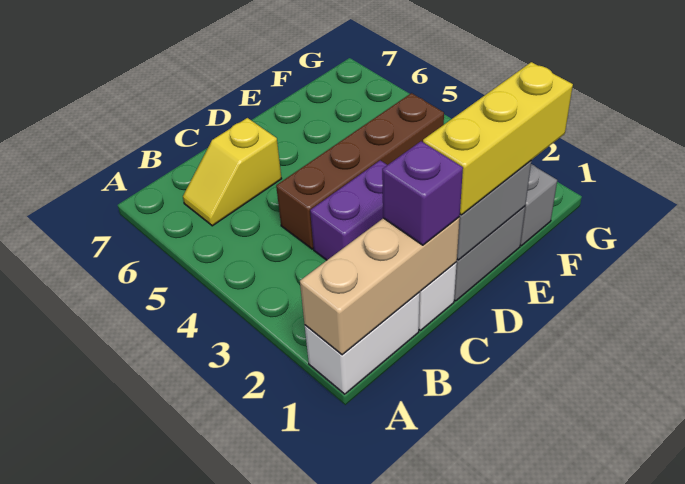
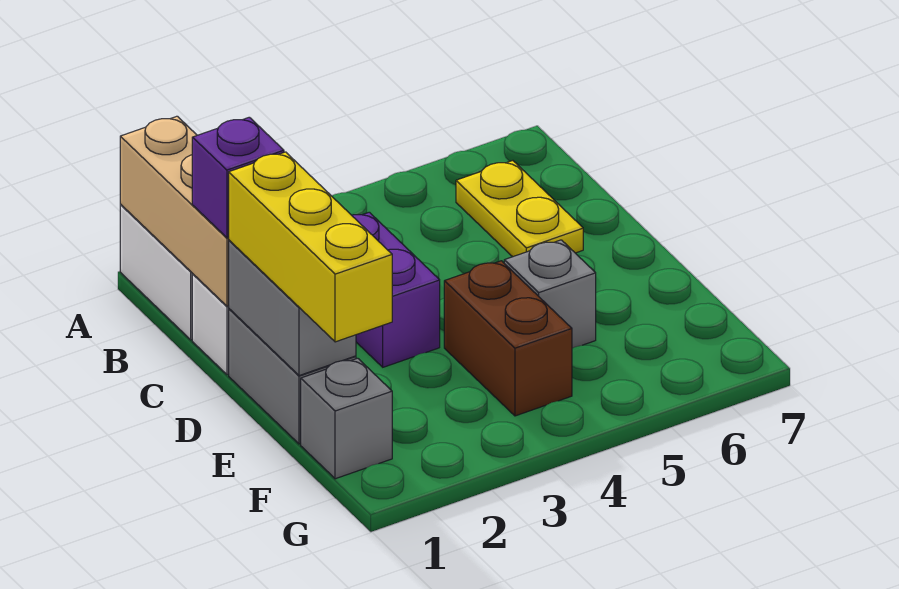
yellow 1x2 slope [183,118,282,226] -> yellow 1x2 plate [456,161,583,257]
brown 1x4 brick [276,93,444,249] -> brown 1x2 brick [444,261,572,416]
none -> grey 1x1 brick [504,240,596,348]

